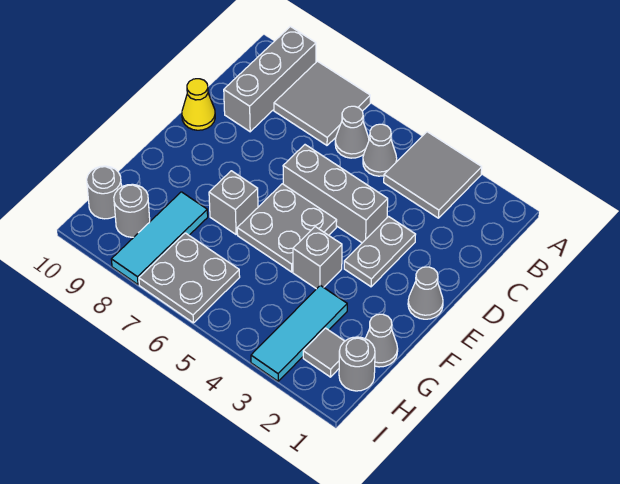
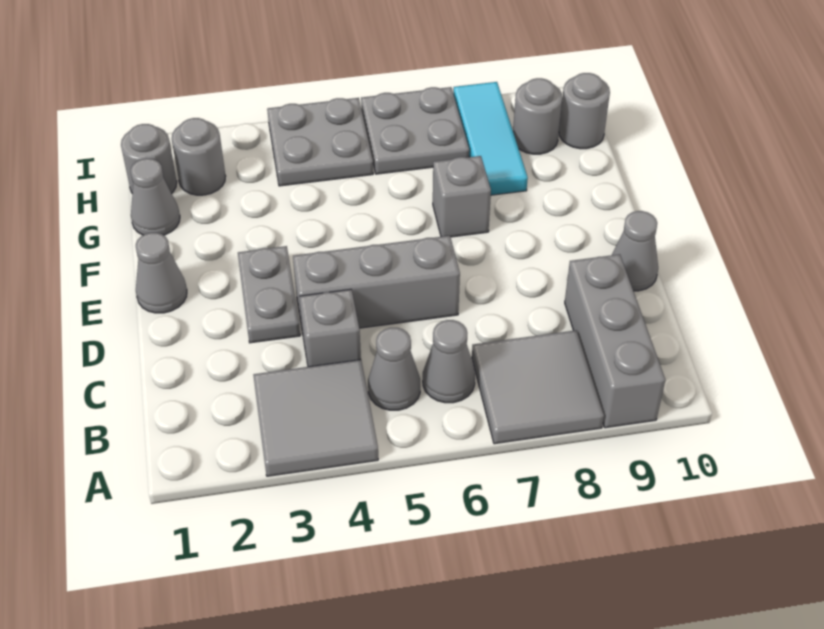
yellow 1x1 cone [182,79,215,130] -> grey 1x1 cone [612,211,658,291]
grey 2x2 plate [237,184,337,272] -> grey 2x2 plate moved to [267,98,373,186]
grey 1x1 brick [293,227,342,289] -> grey 1x1 brick moved to [299,289,361,367]
cyan 1x3 tile [251,285,347,381] -> none
grey 1x1 tile [303,328,345,377] -> grey 1x1 round brick [172,118,226,195]

